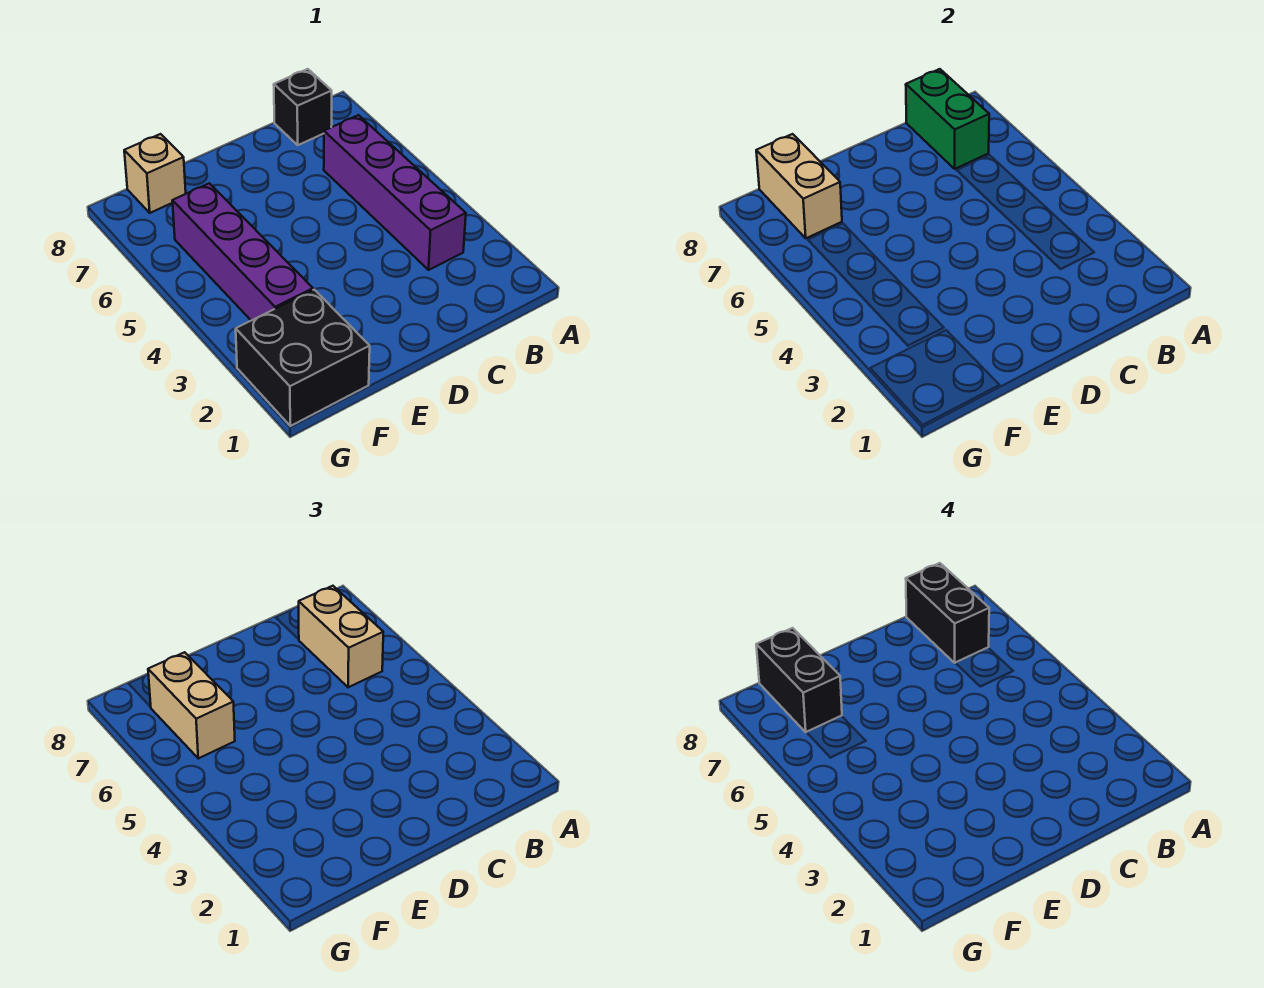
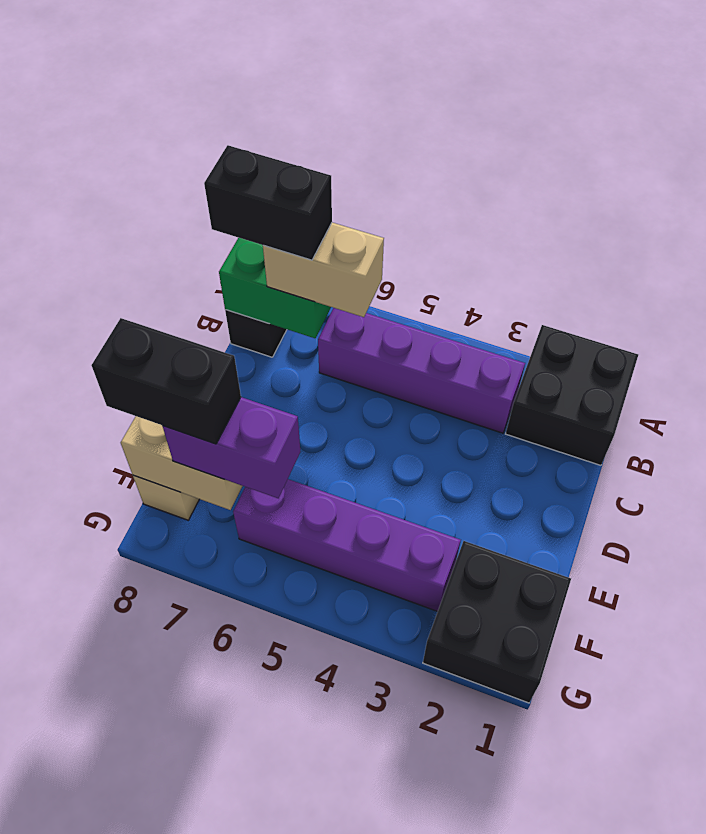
none -> black 2x2 brick [506,325,638,465]
tan 1x2 brick [148,652,235,758] -> purple 1x2 brick [163,397,300,498]

